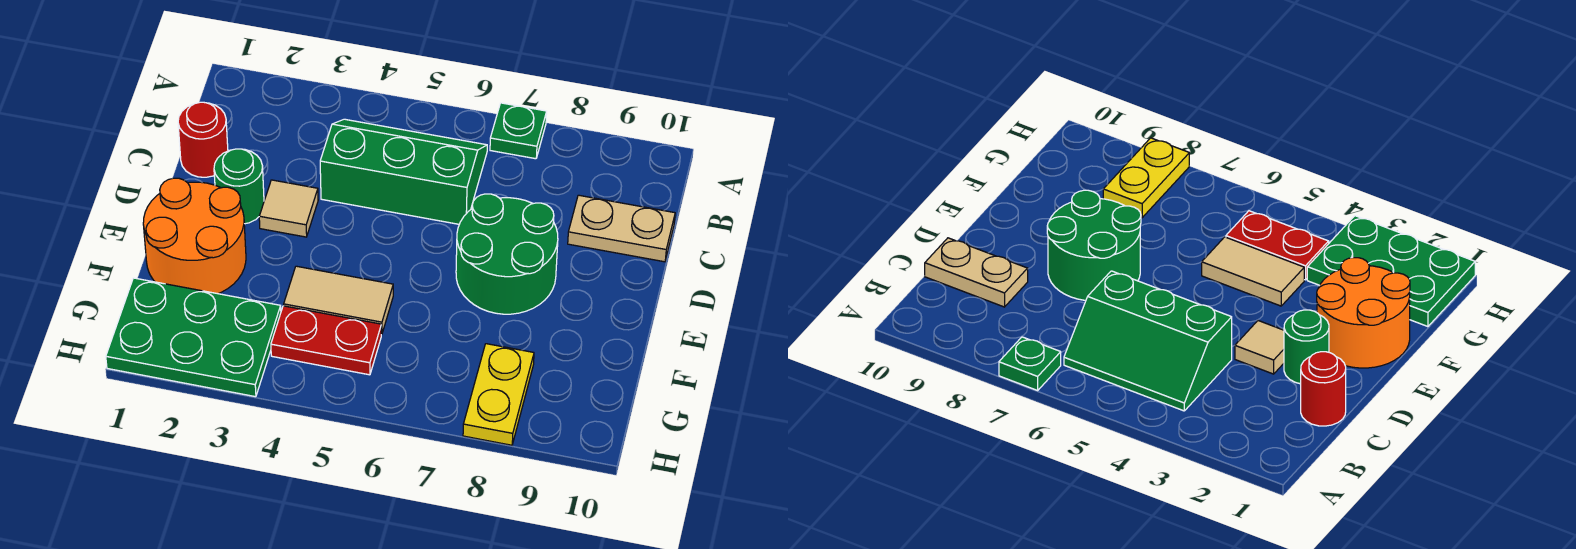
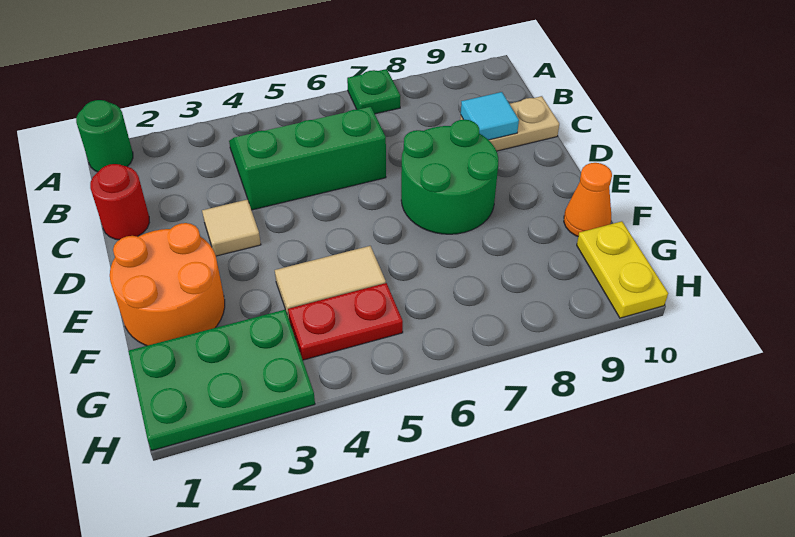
none -> cyan 1x1 tile [461,92,519,140]
green 1x1 round brick [214,149,264,224] -> green 1x1 round brick moved to [76,100,133,172]
none -> orange 1x1 cone [564,163,612,236]
yellow 1x2 plate [463,344,534,445] -> yellow 1x2 plate moved to [577,221,668,318]

